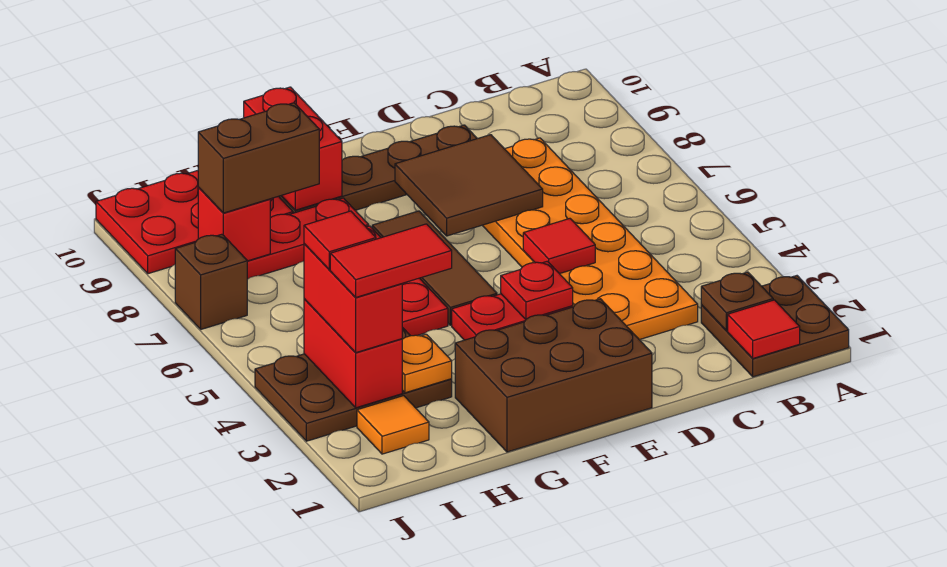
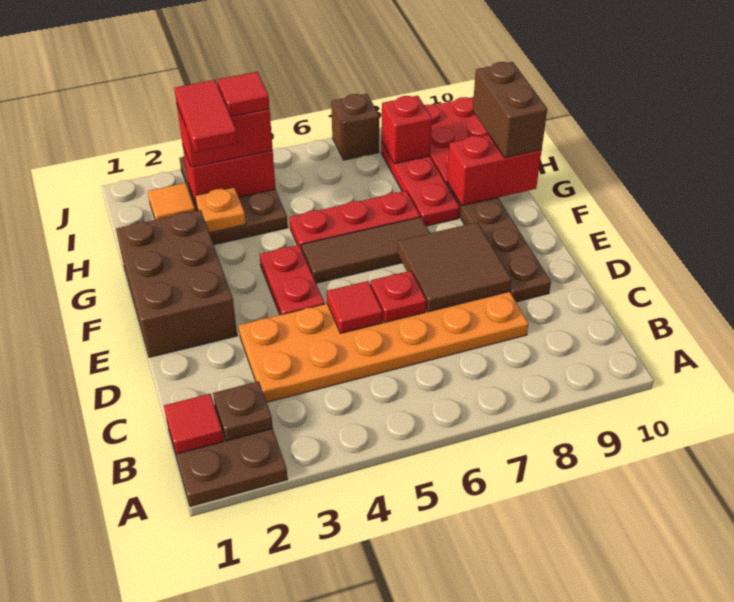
red 1x1 plate [501,261,573,319] -> red 1x1 plate moved to [370,271,426,322]
brown 1x2 brick [198,103,319,213] -> brown 1x2 brick moved to [473,62,547,158]

